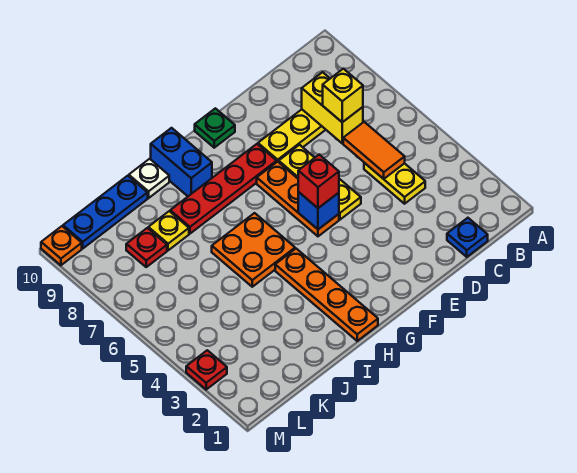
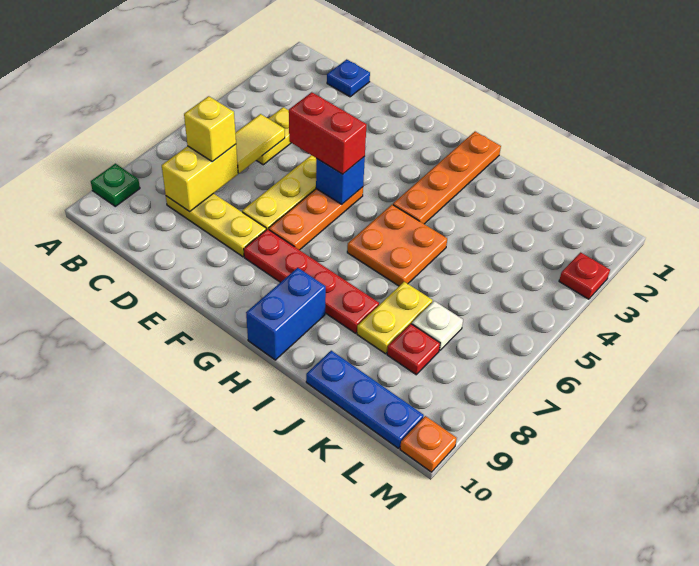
orange 1x2 tile [343,122,405,179] -> yellow 1x2 tile [235,114,285,173]
red 1x1 brick [298,155,339,208] -> red 1x2 brick [289,92,367,174]
green 1x1 plate [195,108,235,148] -> green 1x1 plate moved to [91,164,140,206]
white 1x1 plate [129,159,169,198] -> white 1x1 plate moved to [412,301,463,351]
yellow 1x1 plate [148,211,189,250] -> yellow 1x2 plate [357,282,433,354]

